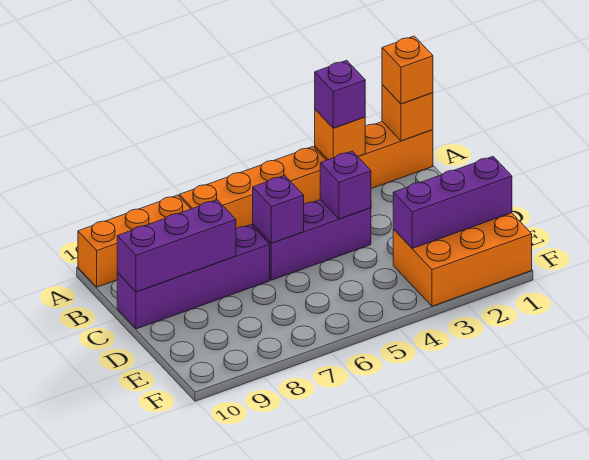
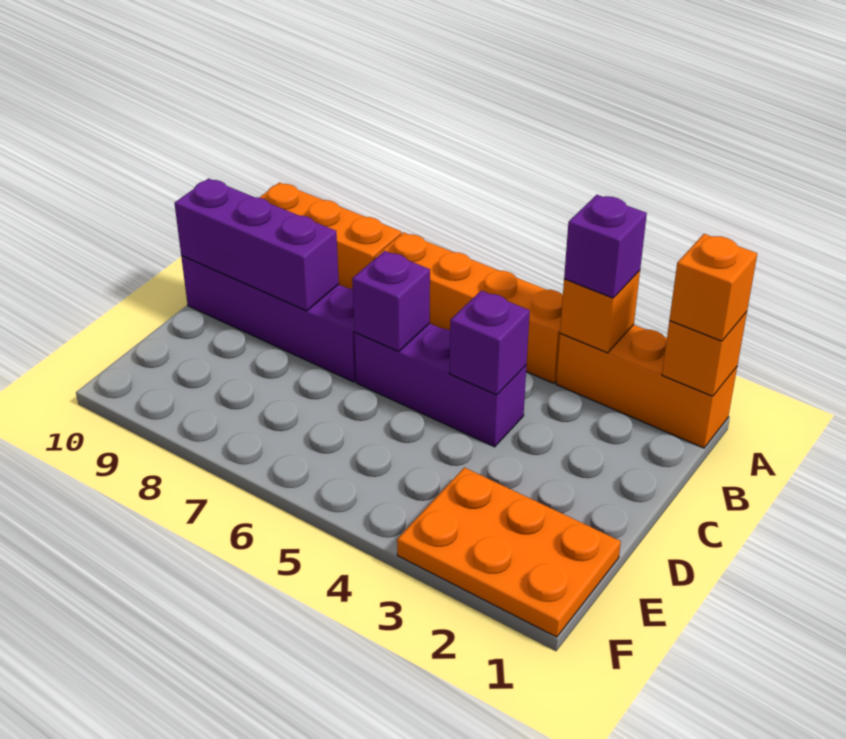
orange 2x3 brick [393,213,532,306] -> orange 2x3 plate [397,468,621,637]
purple 1x3 brick [393,157,512,248] -> none

